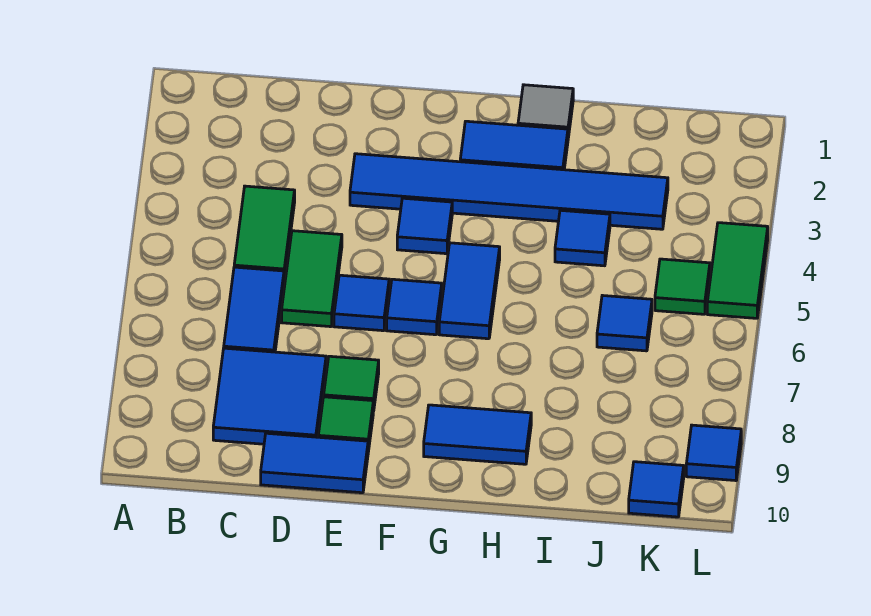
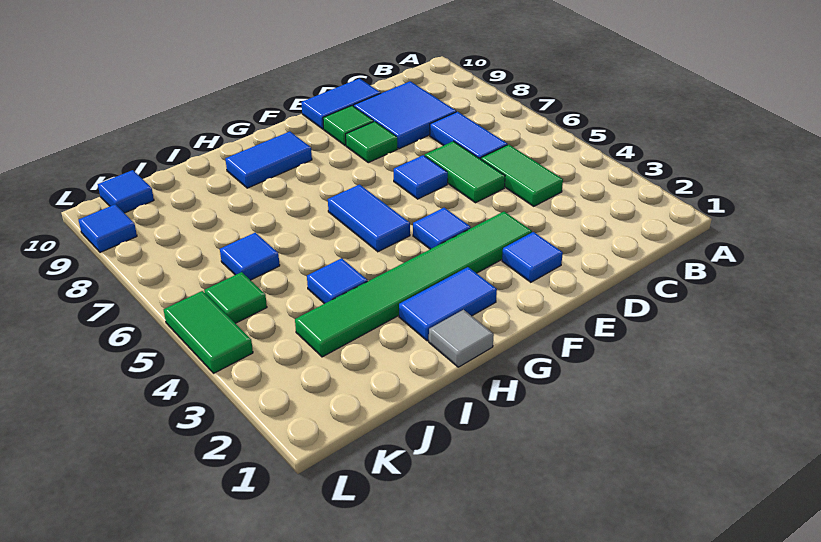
blue 1x6 tile [350,154,668,229] -> green 1x6 tile [295,212,532,357]
blue 1x1 tile [387,279,442,335] -> blue 1x1 tile moved to [502,232,563,282]

